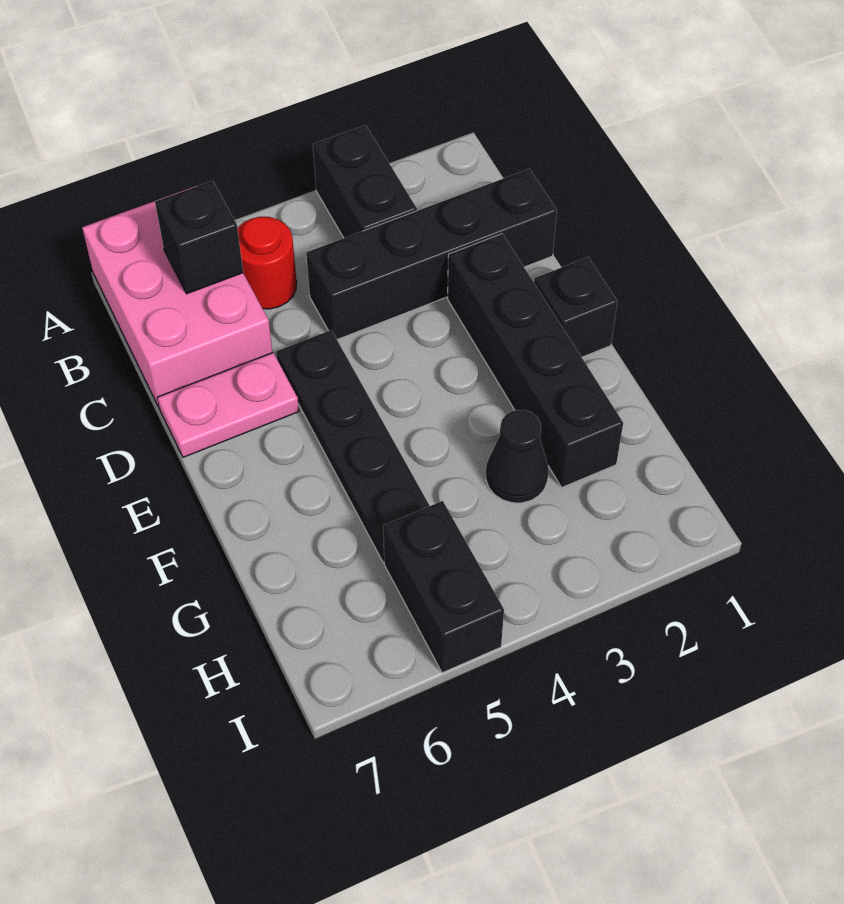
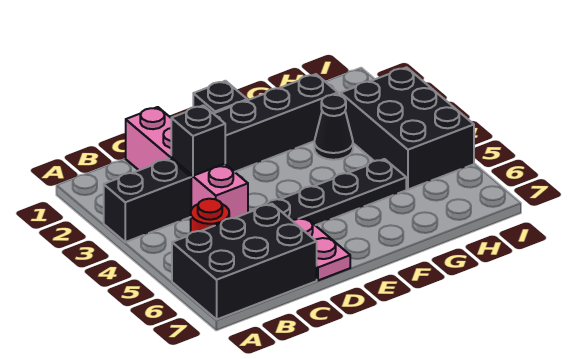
pink 2x3 brick [82,186,272,407] -> black 2x3 brick [172,204,317,319]
black 1x1 brick [155,181,243,294] -> black 1x1 brick moved to [171,105,225,176]
black 1x4 brick [306,169,557,339] -> pink 1x4 brick [126,107,248,218]
black 1x2 brick [383,501,504,673] -> black 2x3 brick [341,67,474,189]

